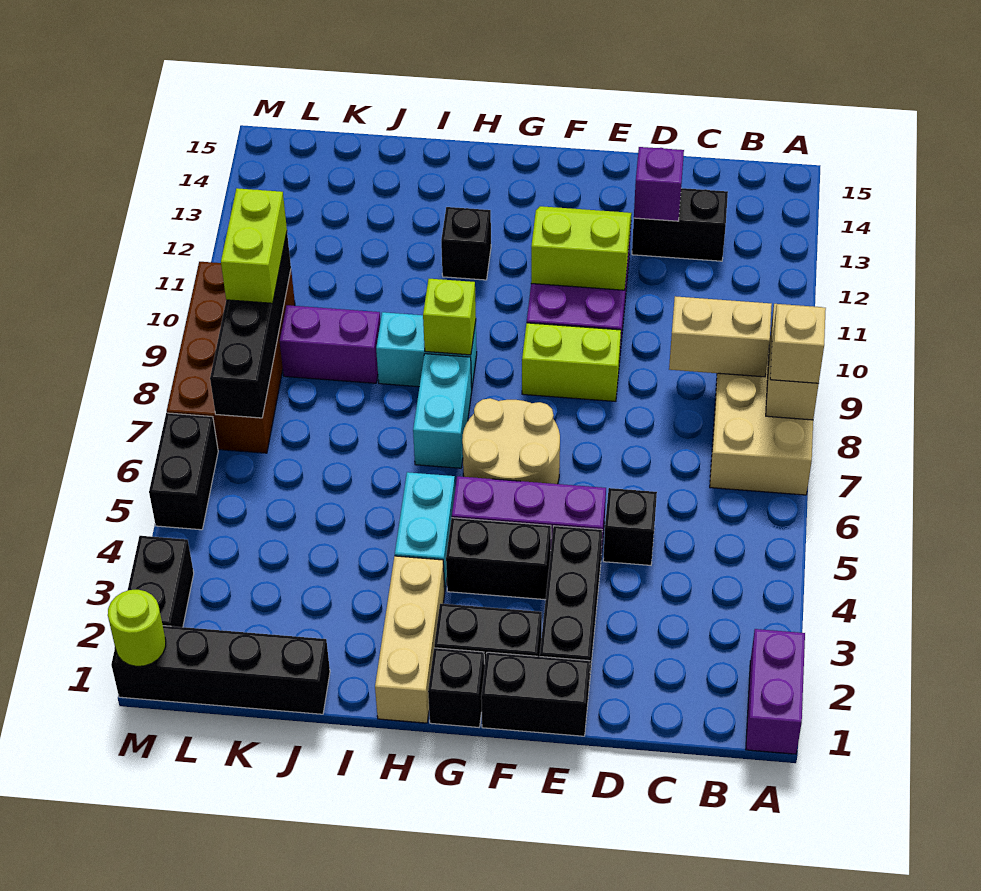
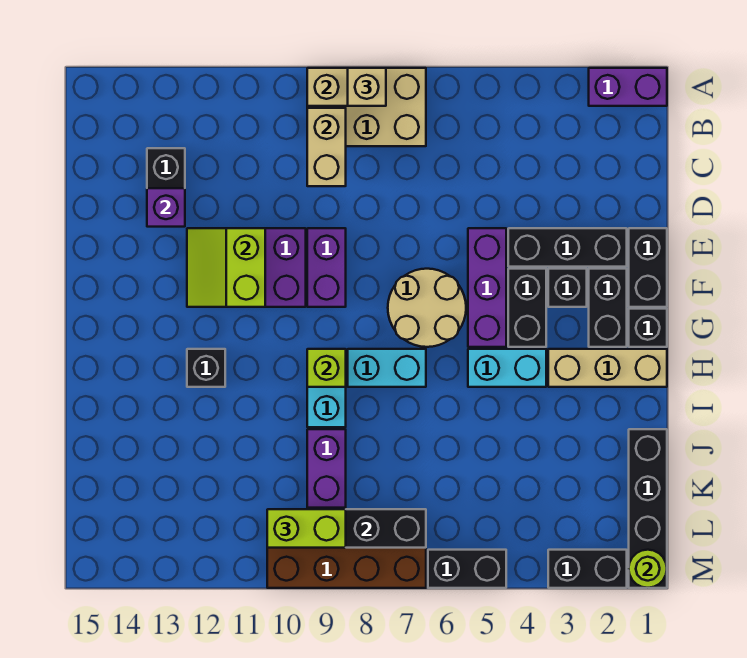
black 1x1 brick [603,488,657,565] -> black 1x1 brick moved to [548,269,587,307]
lime 1x2 brick [522,323,621,401] -> purple 1x2 brick [307,228,346,307]

